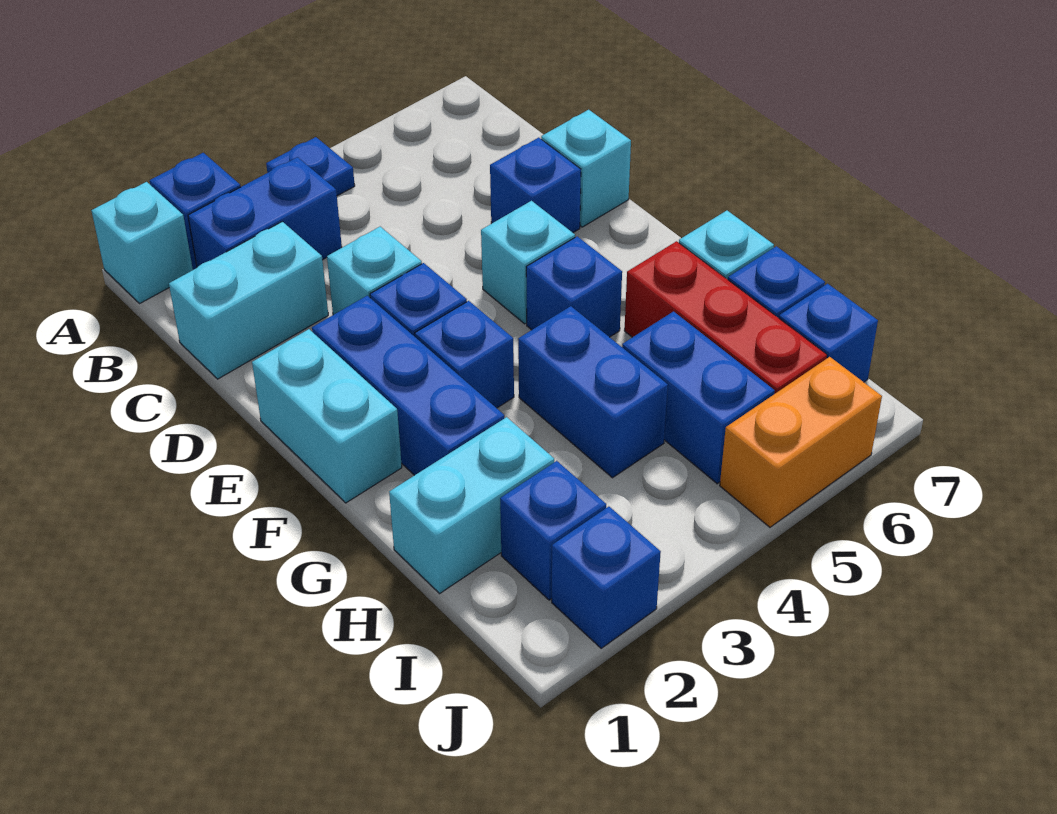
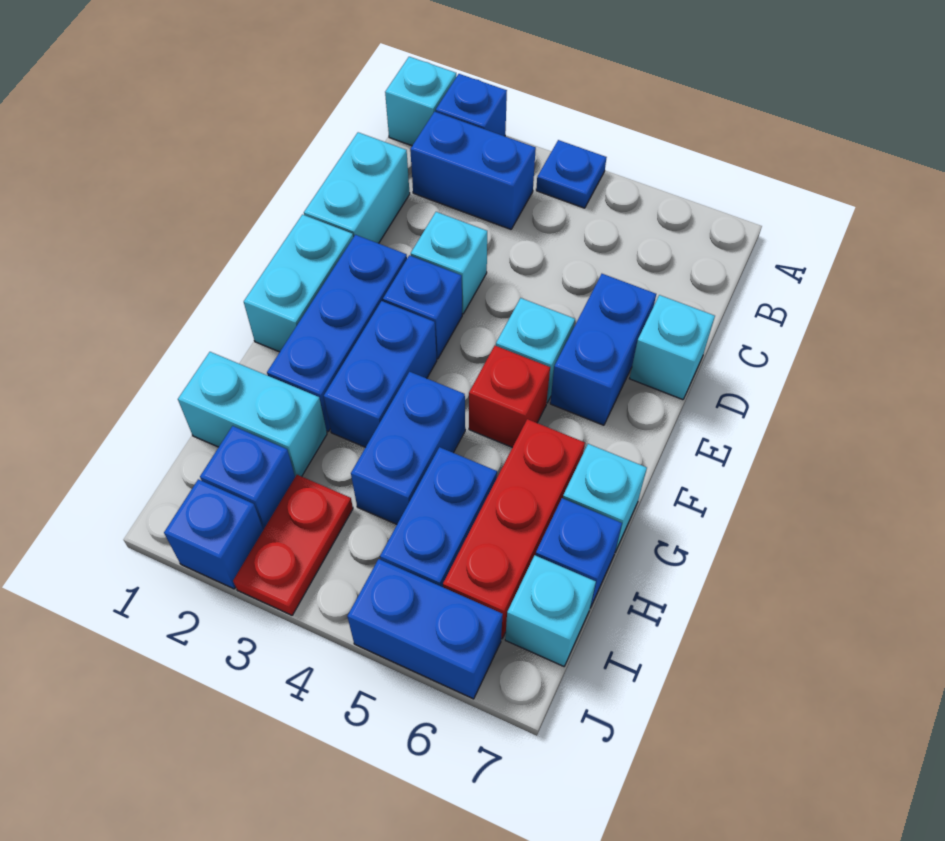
cyan 1x2 brick [169,222,328,379] -> cyan 1x2 brick turned to [304,132,410,243]
blue 1x1 brick [490,138,581,233] -> blue 1x2 brick [550,274,656,425]
blue 1x1 brick [415,301,514,408] -> blue 1x2 brick [324,301,437,447]
blue 1x1 brick [526,236,622,337] -> red 1x1 brick [469,346,550,447]
none -> red 1x2 plate [233,475,353,615]
blue 1x1 brick [779,284,878,382] -> cyan 1x1 brick [505,555,596,666]
orange 1x2 brick [720,357,882,527] -> blue 1x2 brick [347,559,503,699]

